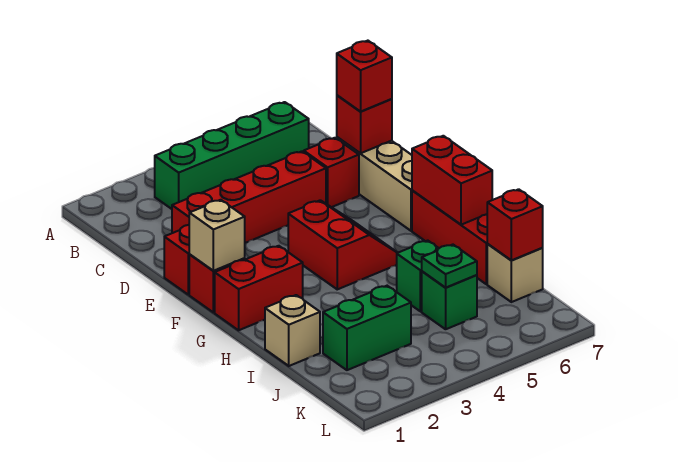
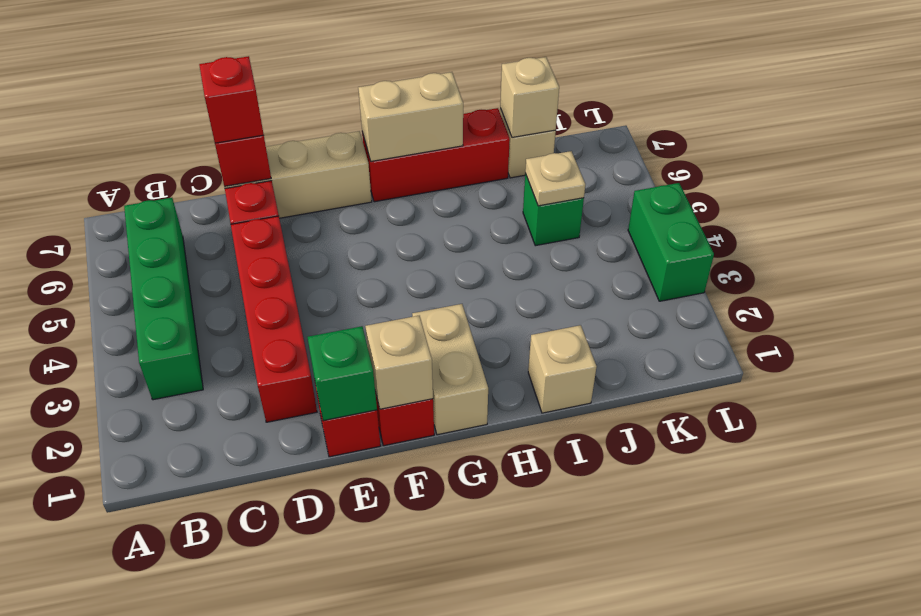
red 2x2 slope [288,200,397,289] -> none
red 1x2 brick [215,246,303,330] -> tan 1x2 brick [412,304,488,435]
red 1x2 brick [412,136,492,225] -> tan 1x2 brick [358,72,463,161]
green 1x1 brick [397,241,439,312] -> green 1x1 brick moved to [308,326,377,421]
green 1x2 brick [323,286,411,370] -> green 1x2 brick moved to [628,183,714,301]
green 1x1 plate [422,245,477,288] -> tan 1x1 plate [525,151,585,206]
red 1x1 brick [487,189,543,260] -> tan 1x1 brick [500,57,559,137]

